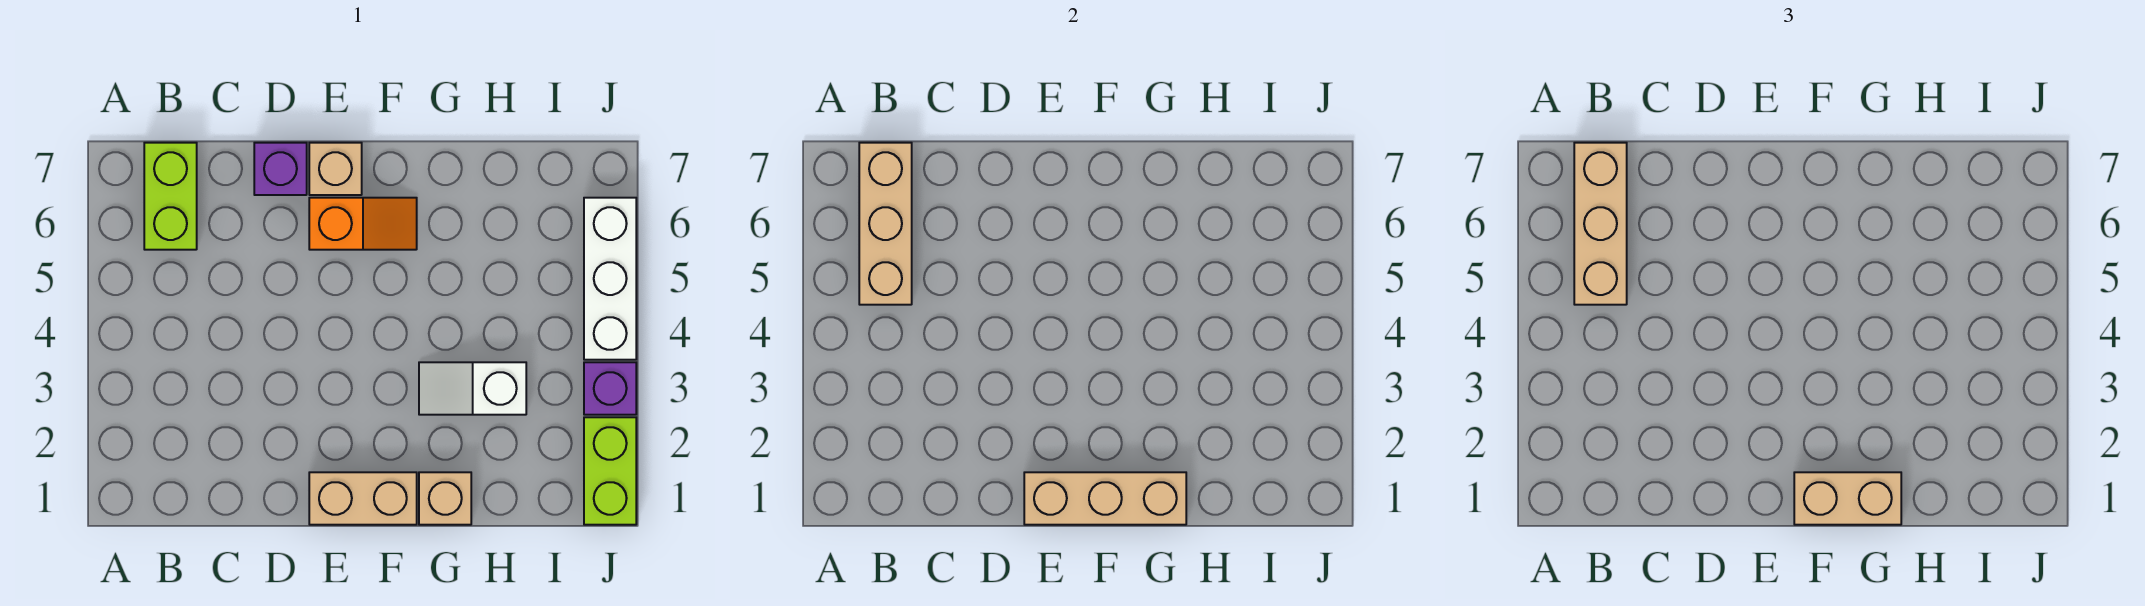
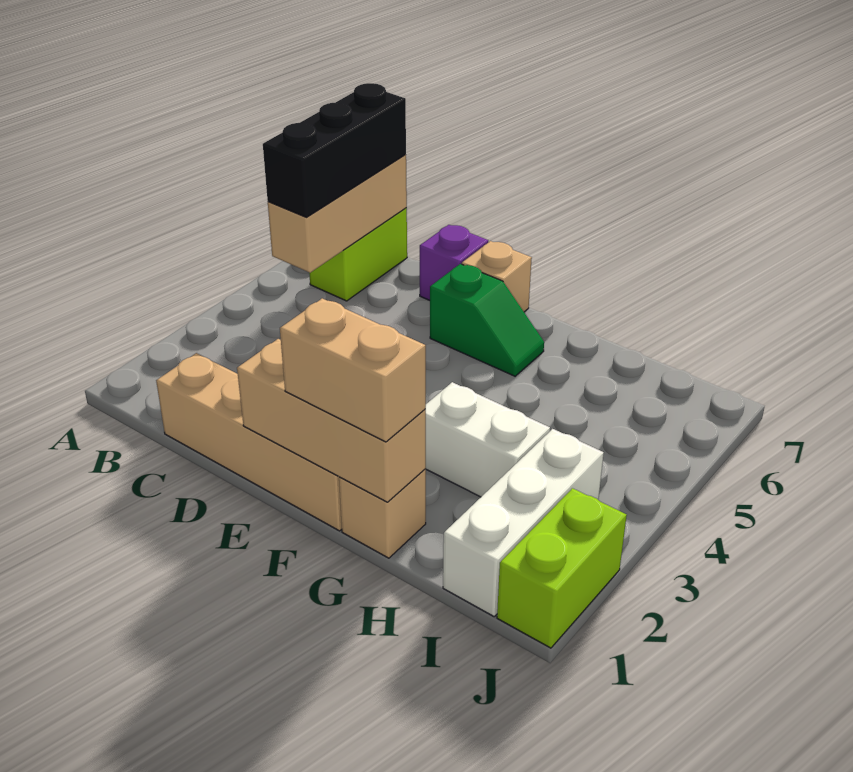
tan 1x3 brick [1574,143,1627,305] -> black 1x3 brick [263,83,406,217]
tan 1x2 brick [309,472,417,525] -> tan 1x4 brick [156,353,342,531]
orange 1x2 slope [309,198,417,250] -> green 1x2 slope [430,264,544,376]
white 1x2 slope [419,362,526,415] -> white 1x2 brick [425,382,550,497]
purple 1x1 brick [584,362,636,415] -> none
white 1x3 brick [584,198,636,360] -> white 1x3 brick moved to [443,429,604,616]

